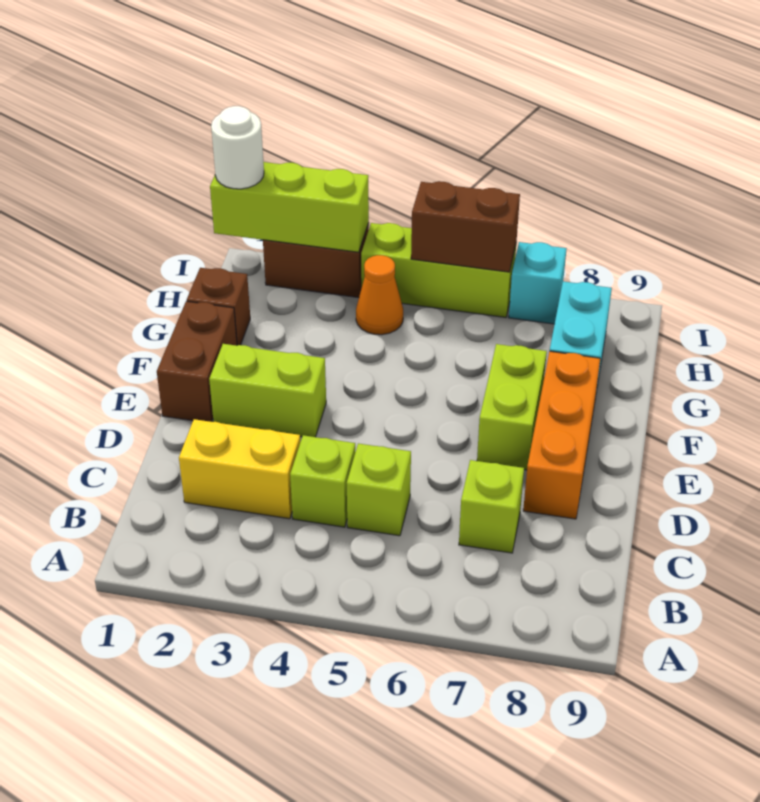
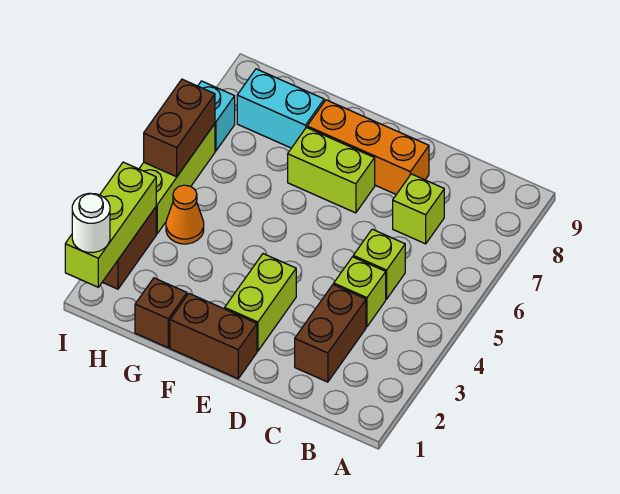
yellow 1x2 brick [179,419,300,519] -> brown 1x2 brick [295,285,366,382]

